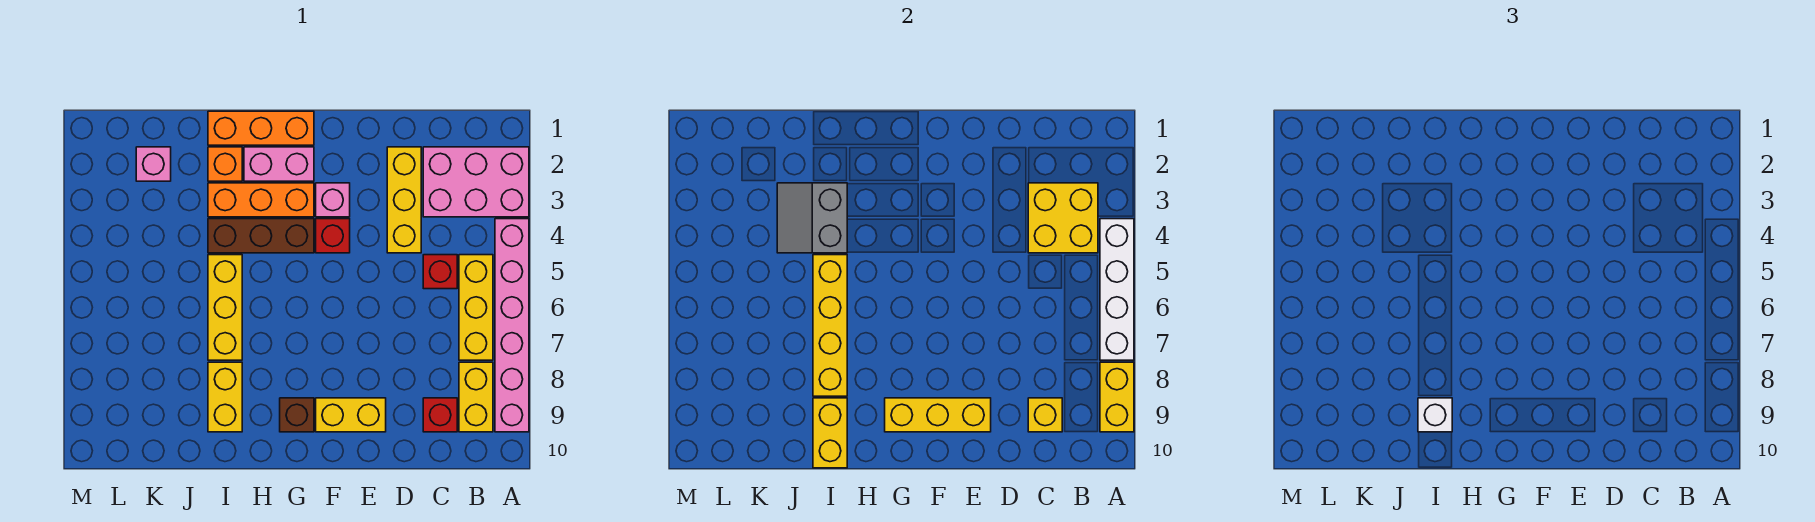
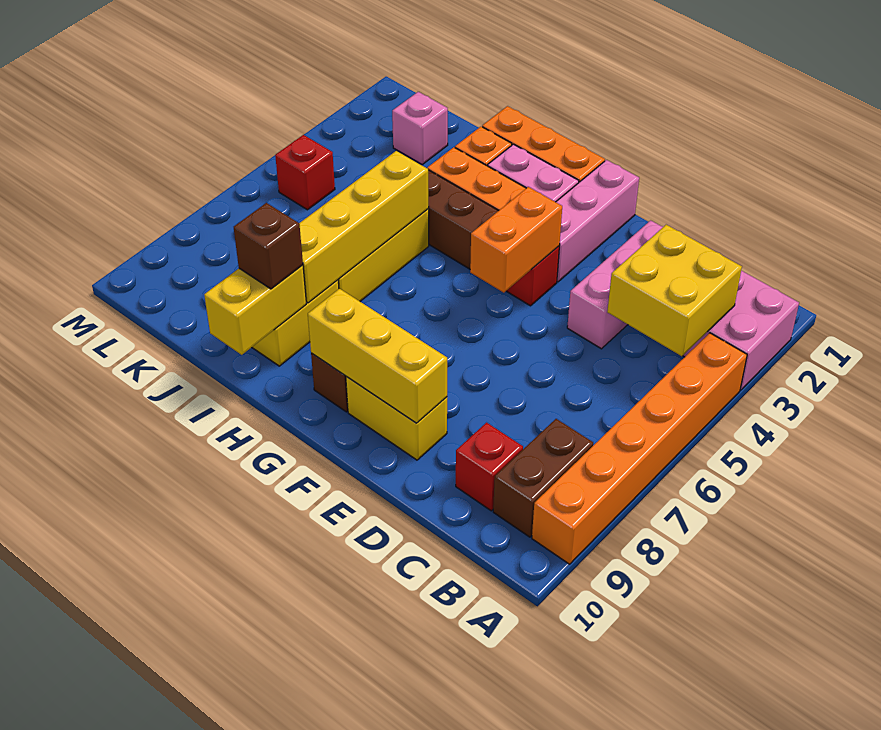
pink 1x6 brick [495,219,529,432] -> orange 1x6 brick [532,333,747,564]
white 1x4 brick [1100,219,1134,360] -> none
yellow 1x2 brick [1100,362,1134,432] -> none
yellow 1x3 brick [459,255,493,360] -> none
yellow 1x2 brick [459,362,493,432] -> brown 1x2 brick [493,419,593,537]
red 1x1 brick [423,255,457,289] -> red 1x1 brick moved to [275,135,335,210]
yellow 1x1 brick [1028,398,1062,432] -> none
yellow 1x3 brick [387,147,421,253] -> pink 1x3 brick [567,220,663,349]
pink 1x1 brick [316,183,350,217] -> pink 1x3 brick [556,160,639,282]
none -> orange 1x2 brick [470,187,562,293]
grey 2x2 slope [777,183,847,253] -> none
white 1x1 brick [1418,398,1452,432] -> brown 1x1 brick [234,203,303,289]

